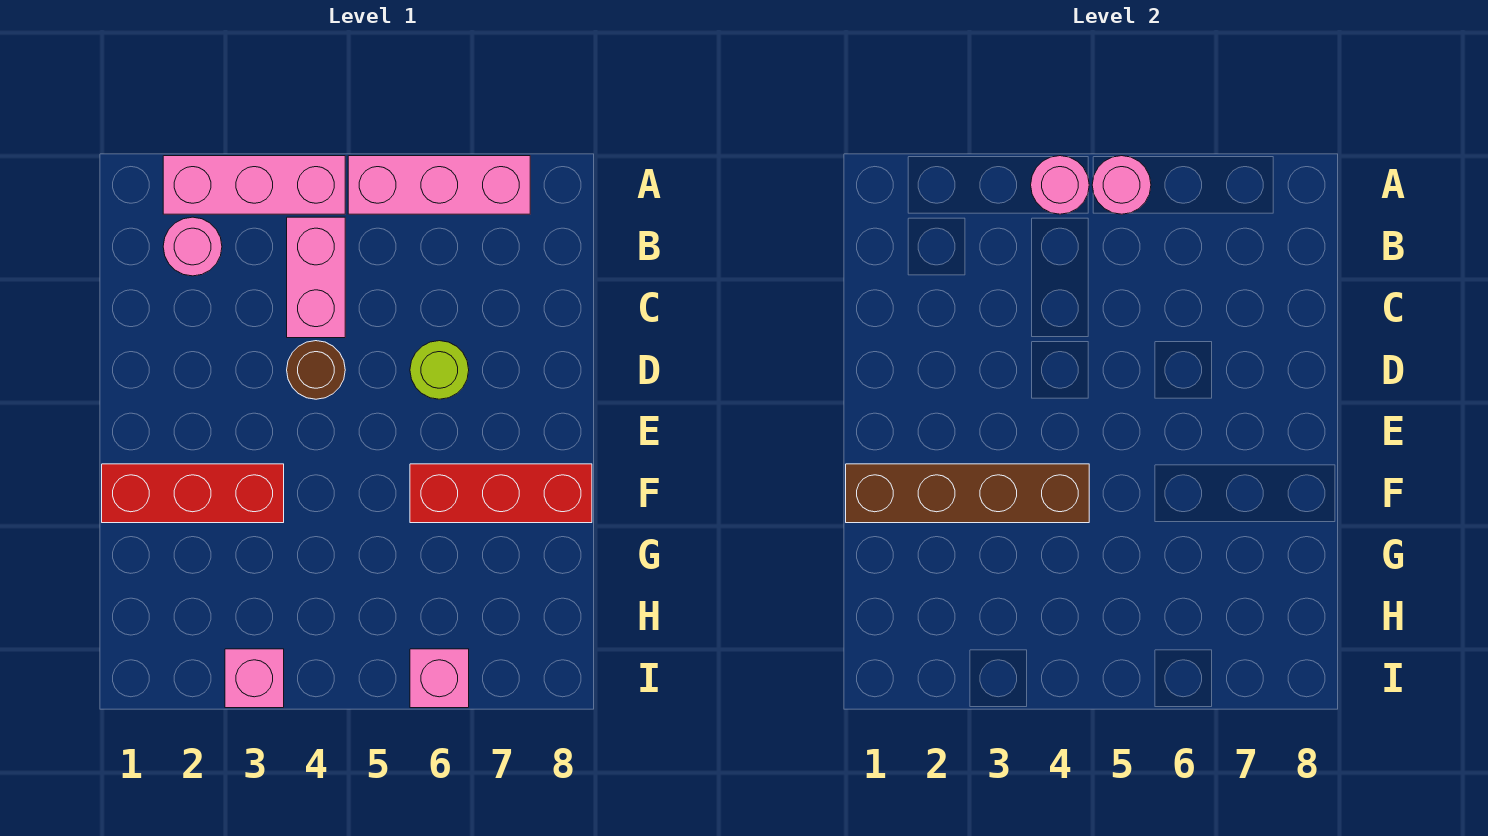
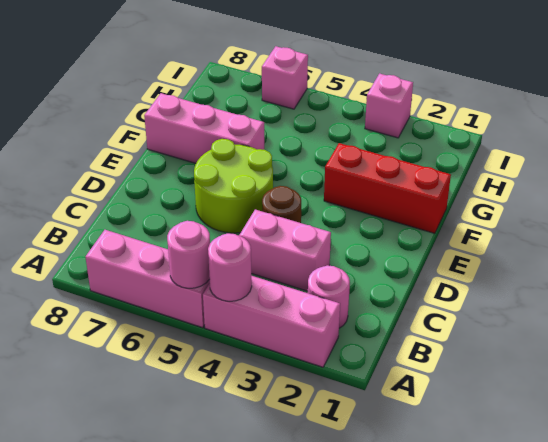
pink 1x2 brick [287,217,345,338] -> pink 1x2 brick turned to [239,210,331,291]
lime 1x1 round brick [410,341,469,399] -> lime 2x2 round brick [194,139,273,233]
brown 1x4 brick [846,464,1089,523] -> none
red 1x3 brick [410,464,592,523] -> pink 1x3 brick [144,93,264,163]

